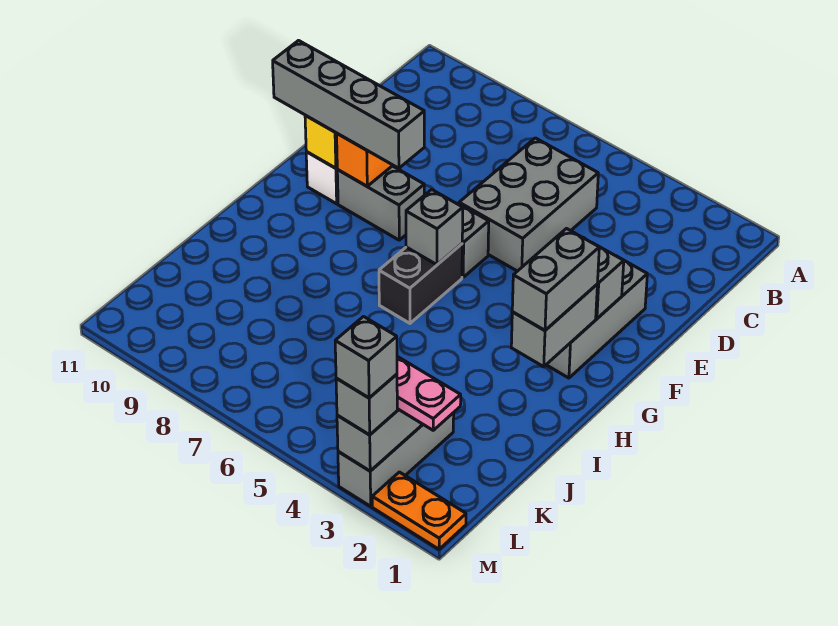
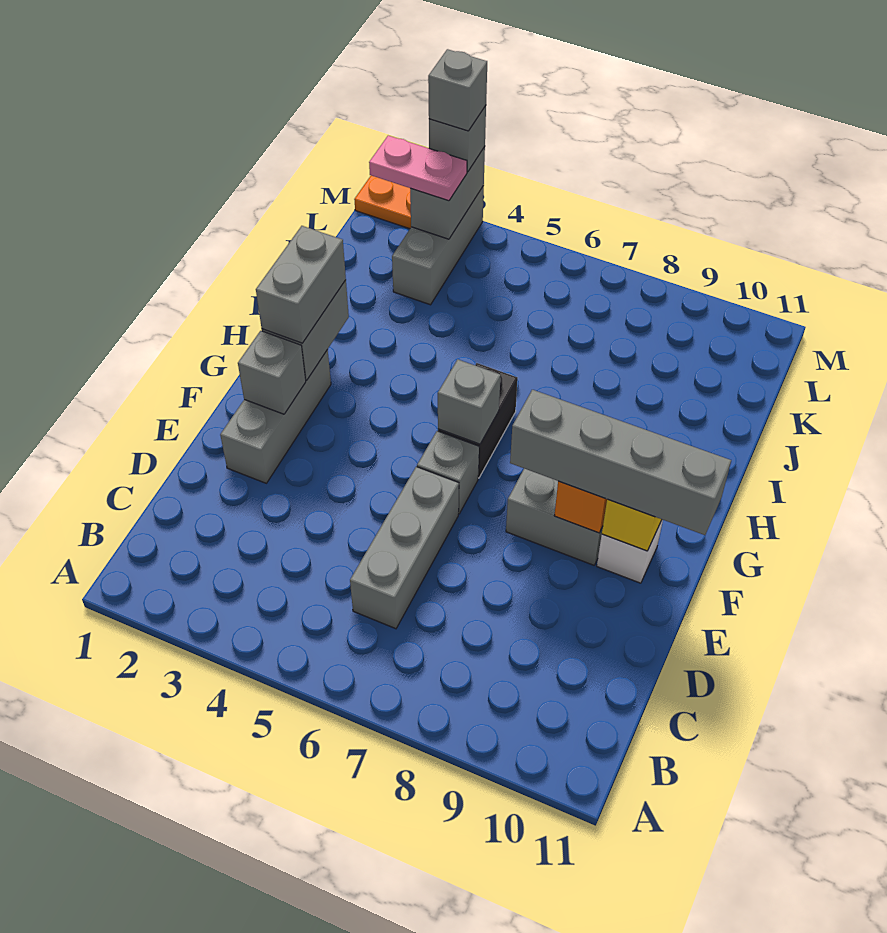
grey 2x3 brick [459,138,598,271] -> grey 1x3 brick [350,467,459,629]

